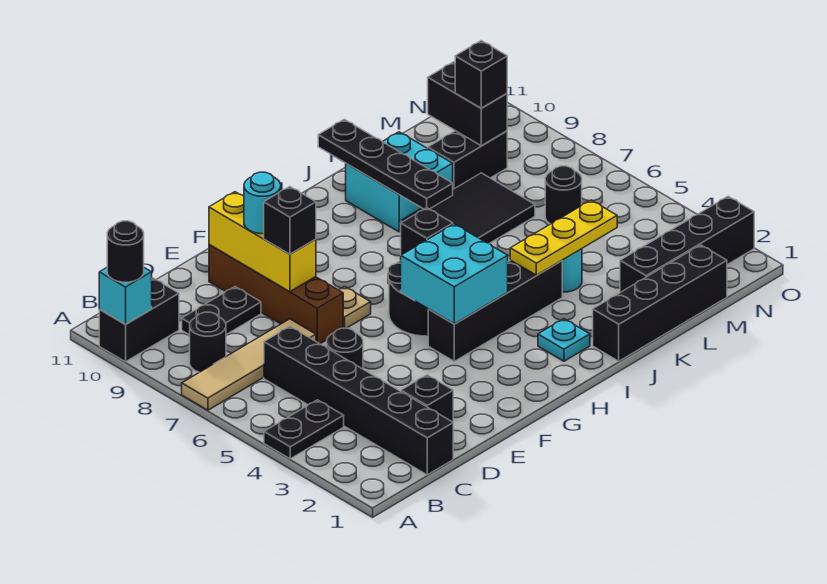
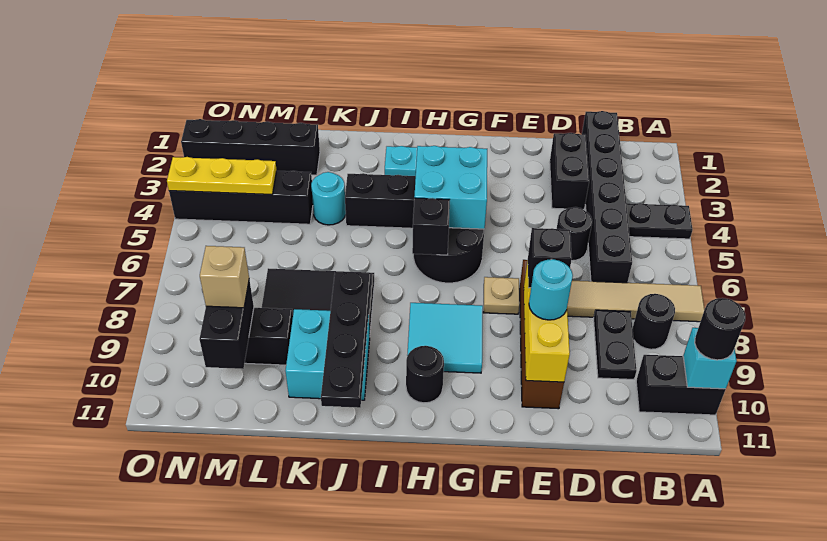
black 1x2 plate [182,287,261,335] -> black 1x2 plate turned to [594,310,637,379]
black 1x1 brick [401,375,453,422] -> black 1x2 brick [550,133,589,210]
none -> cyan 2x2 tile [407,303,483,373]
black 1x4 brick [593,245,727,361] -> black 1x4 brick moved to [169,171,313,224]
yellow 1x3 plate [510,200,617,275] -> yellow 1x3 plate moved to [167,157,277,195]
black 1x1 round brick [545,166,582,224] -> black 1x1 round brick moved to [406,346,444,403]
black 1x1 brick [455,41,507,108] -> tan 1x1 brick [200,246,249,308]

